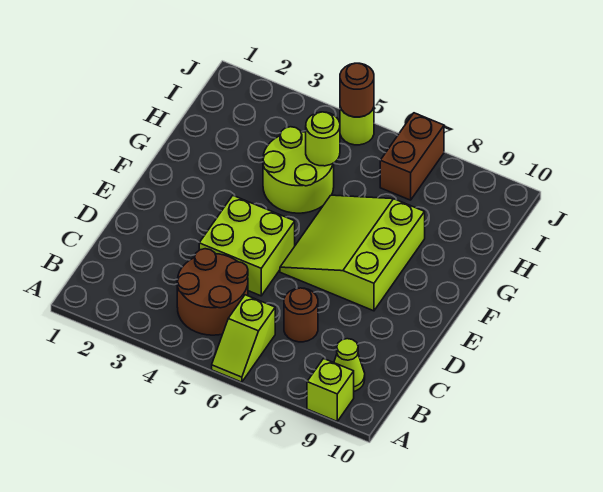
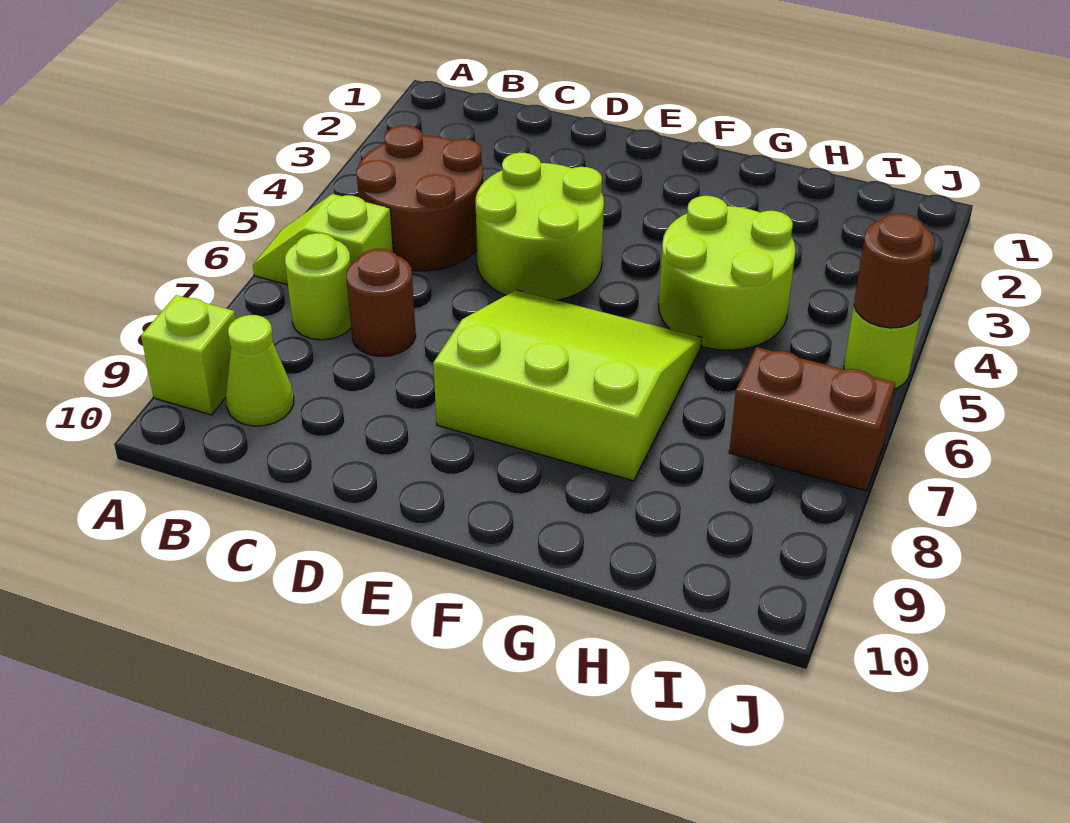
lime 2x2 brick [199,196,295,296] -> lime 2x2 round brick [476,153,604,300]
lime 1x1 round brick [306,112,340,166] -> lime 1x1 round brick moved to [285,233,351,340]

